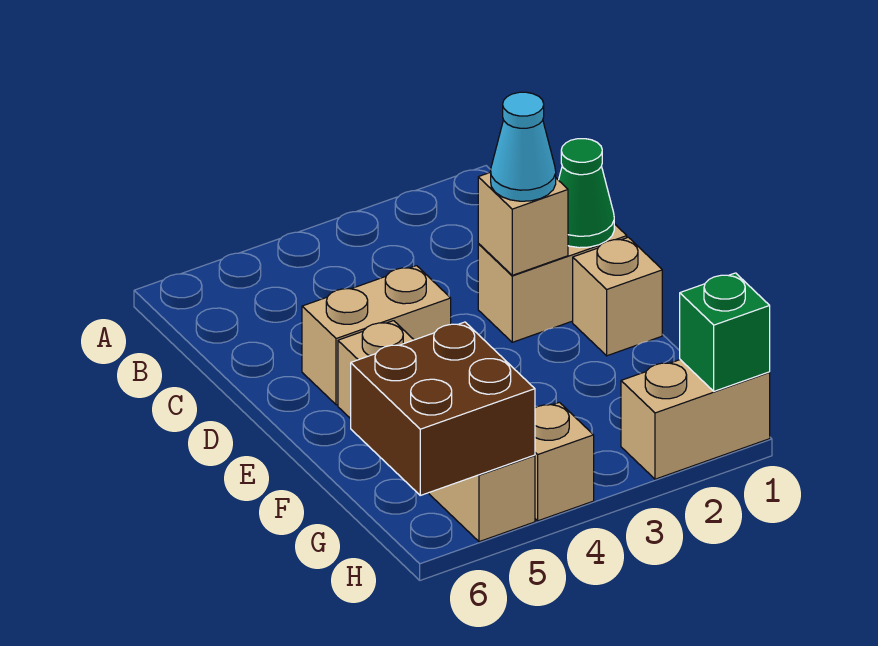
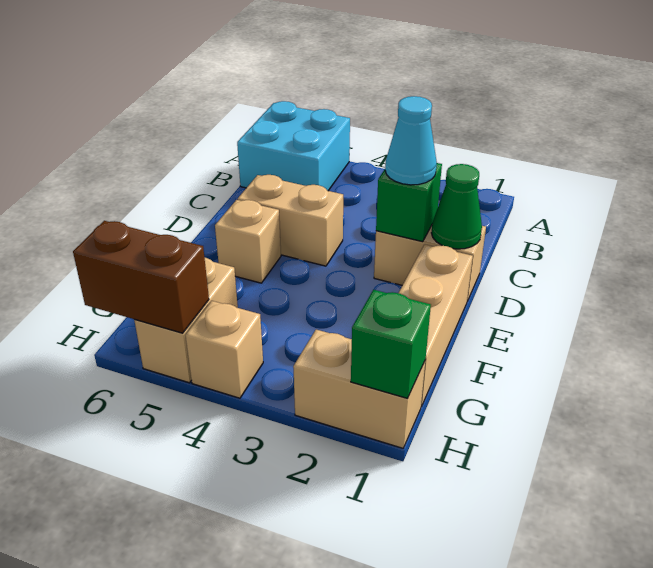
none -> cyan 2x2 brick [237,101,350,191]
tan 1x1 brick [478,172,568,275] -> green 1x1 brick [376,163,442,242]
tan 1x1 brick [573,237,662,356] -> tan 1x3 brick [399,244,473,407]
brown 2x2 brick [351,322,535,495] -> brown 1x2 brick [73,221,209,333]

